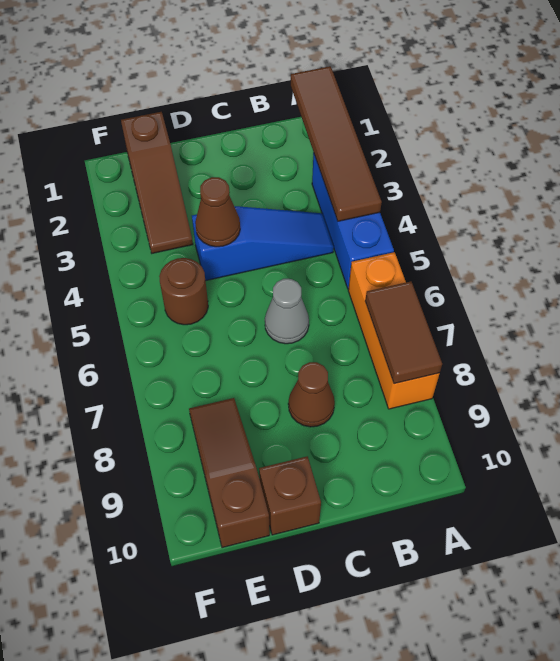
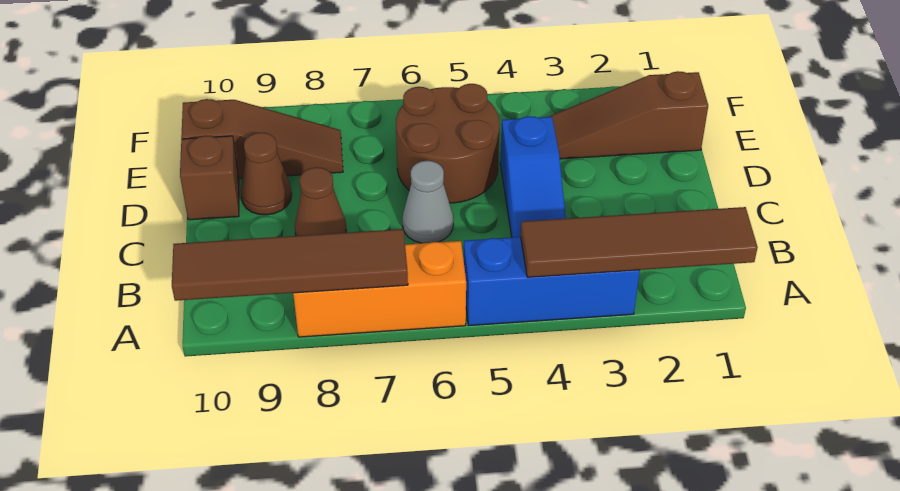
brown 1x2 tile [365,281,442,384] -> brown 1x4 tile [172,229,408,301]
brown 1x1 cone [195,177,240,247] -> brown 1x1 cone moved to [241,133,292,215]
brown 1x1 round brick [159,258,208,325] -> brown 2x2 round brick [396,84,500,203]

